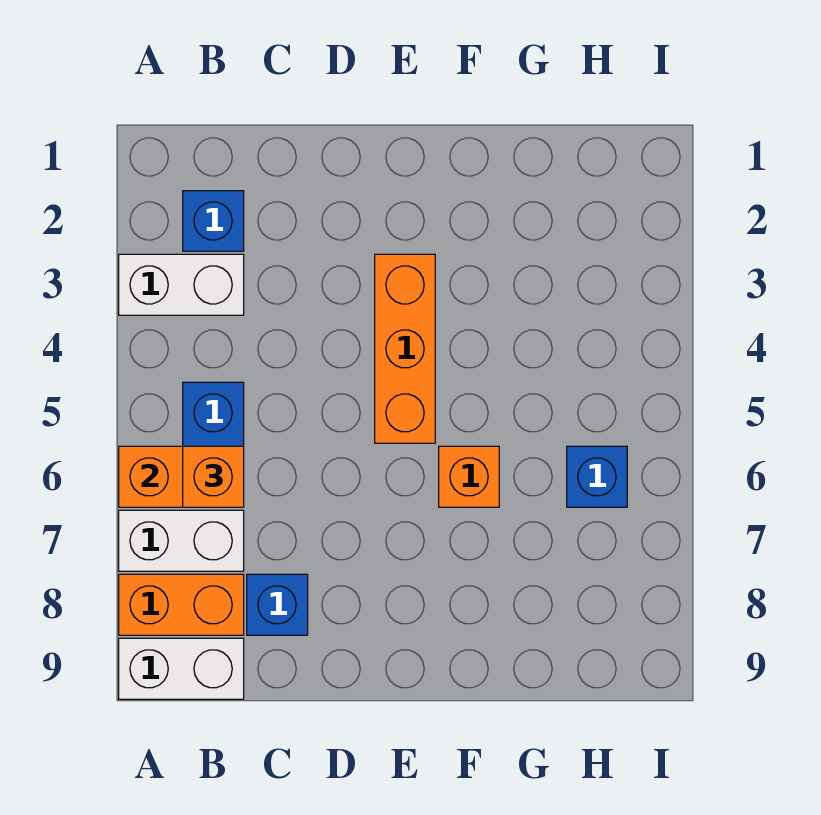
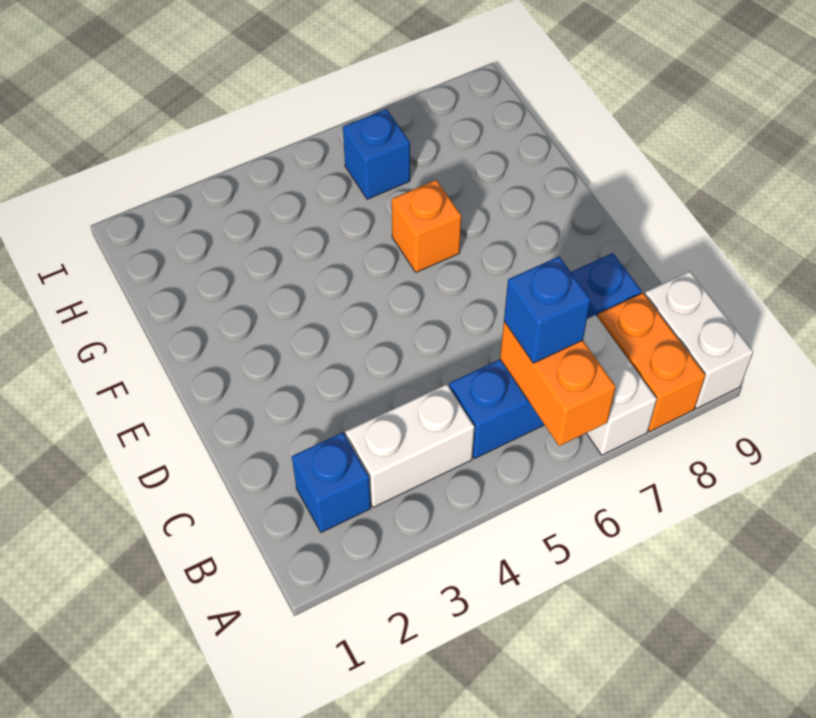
white 1x2 brick [119,254,244,315] -> white 1x2 brick turned to [345,384,475,507]
orange 1x1 brick [183,446,244,507] -> blue 1x1 brick [504,257,591,363]
orange 1x3 brick [375,254,435,443] -> none

